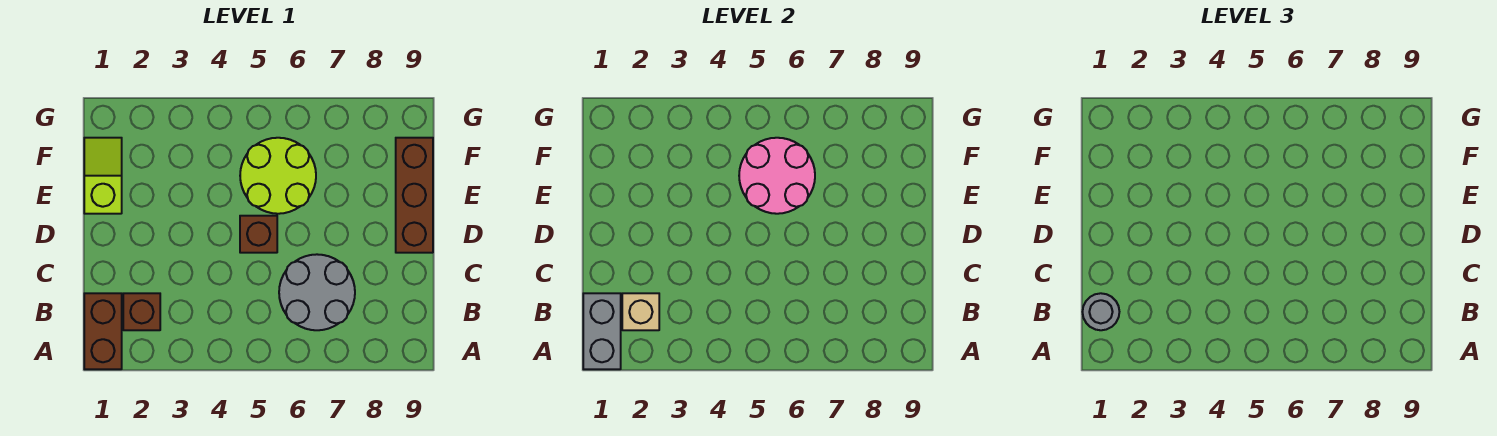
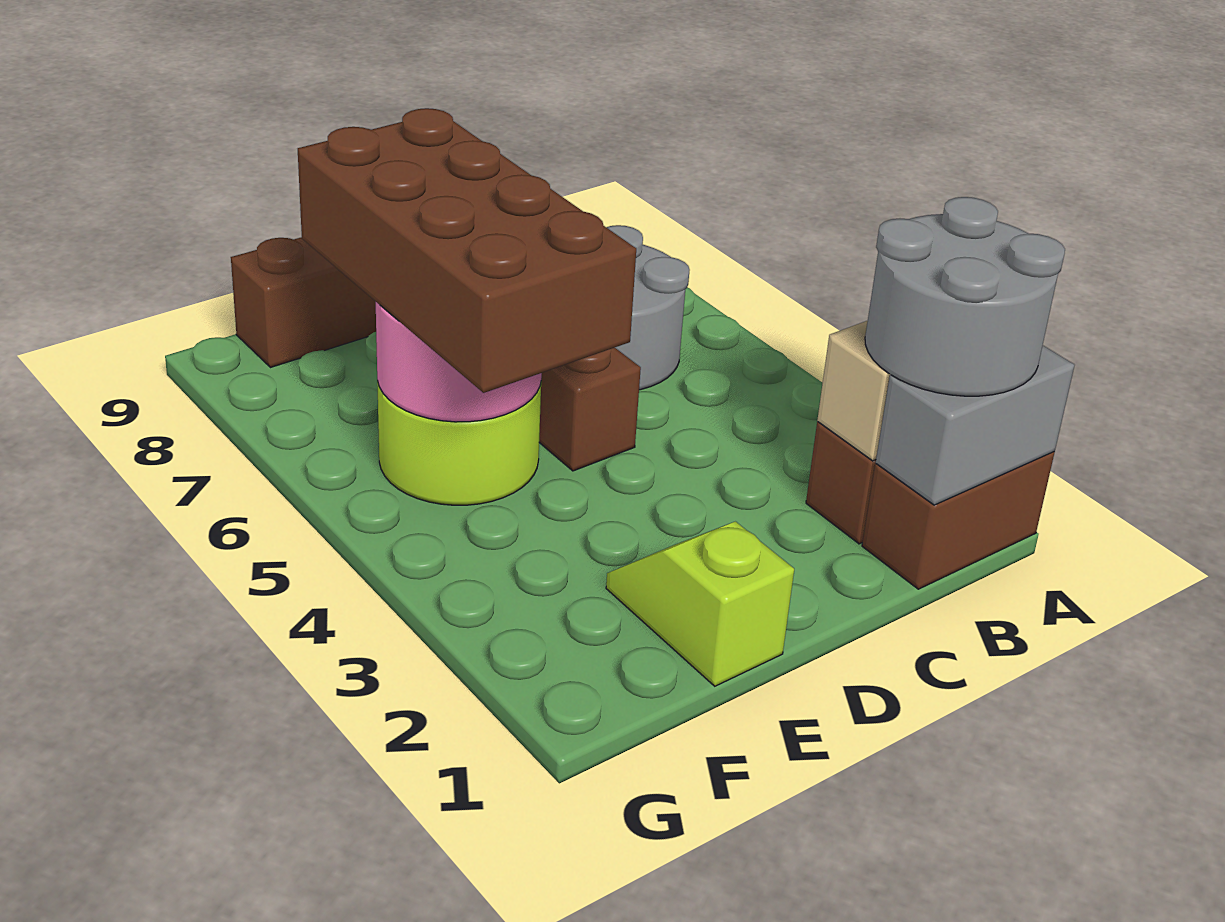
grey 1x1 round brick [1083,293,1119,330] -> grey 2x2 round brick [865,197,1065,396]
lime 1x2 slope [84,138,122,214] -> lime 1x2 slope turned to [606,522,794,686]
none -> brown 2x4 brick [298,108,636,393]

